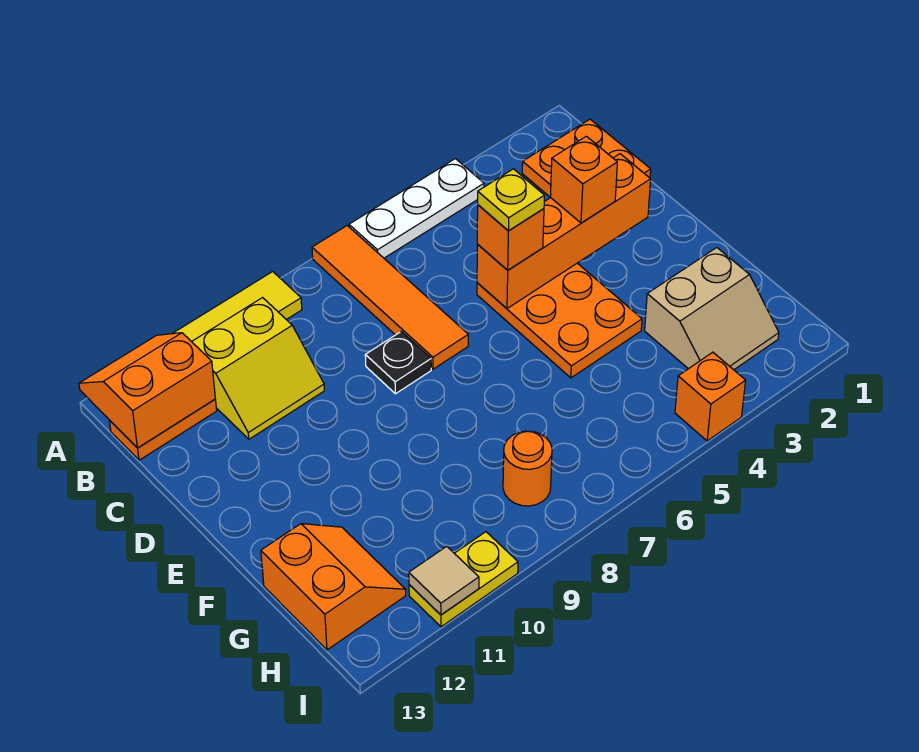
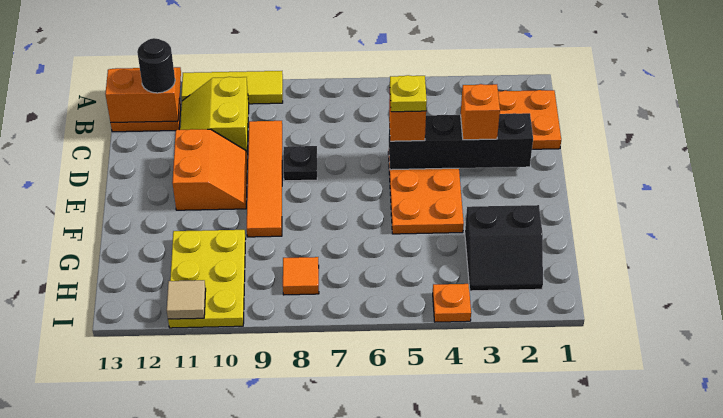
white 1x3 plate [349,159,484,258] -> none
orange 1x4 tile [312,226,468,369] -> orange 1x4 tile moved to [247,121,282,237]
yellow 2x2 slope [192,298,324,439] -> yellow 2x2 slope turned to [180,77,249,154]
none -> black 1x1 round brick [137,38,175,93]
orange 1x4 brick [477,154,651,308] -> black 1x4 brick [389,113,533,170]
tan 2x2 slope [645,248,779,370] -> black 2x2 slope [465,205,543,291]
orange 2x2 slope [261,524,406,650] -> orange 2x2 slope moved to [172,129,247,210]
orange 1x1 round brick [503,431,552,506] -> orange 1x1 tile [283,257,319,295]
orange 1x1 brick [675,352,746,441] -> orange 1x1 plate [433,284,471,322]
yellow 1x2 plate [409,532,518,627] -> yellow 2x3 plate [168,230,246,328]

